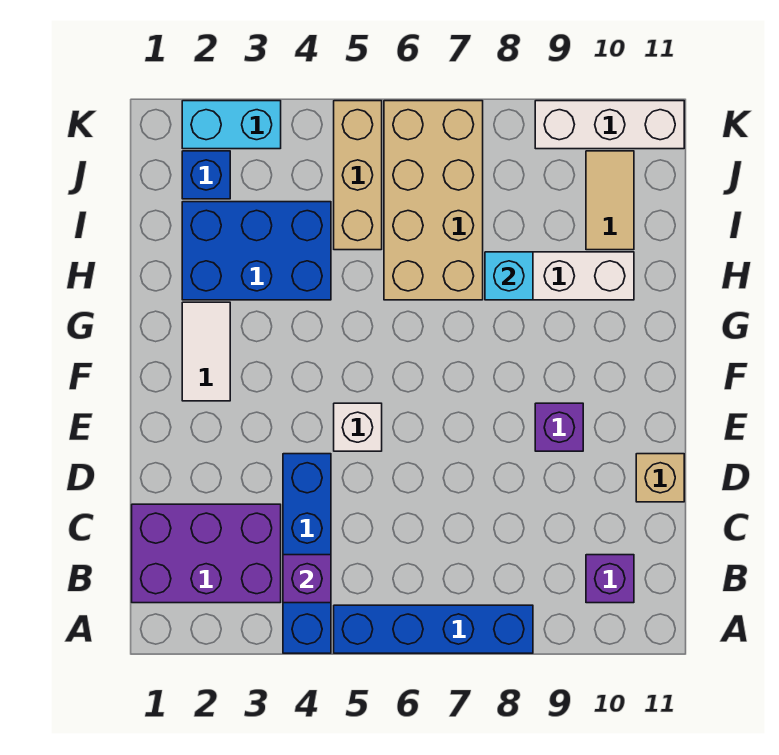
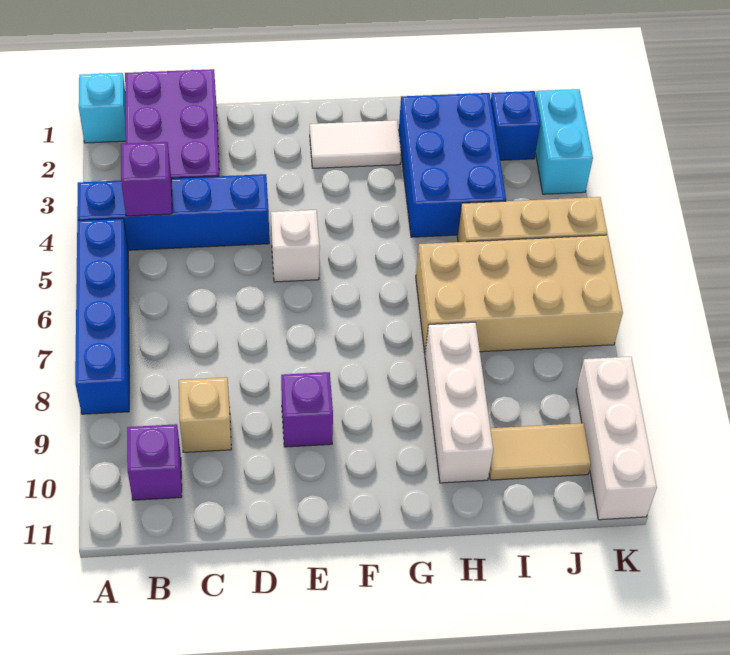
tan 1x1 brick [636,454,684,502] -> tan 1x1 brick moved to [179,377,231,452]
cyan 1x1 brick [485,252,533,300] -> cyan 1x1 brick moved to [79,73,126,143]

